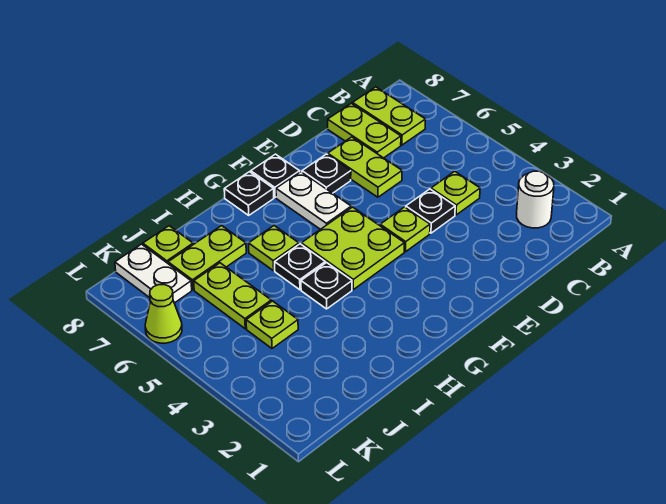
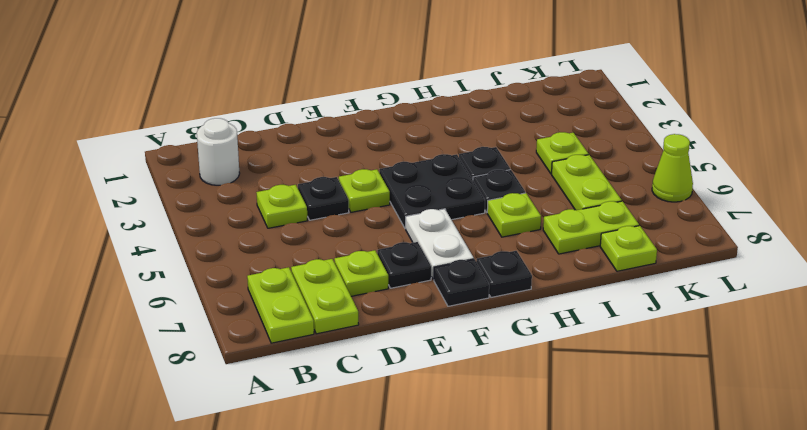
lime 1x2 plate [328,137,402,197] -> lime 1x1 plate [334,250,388,296]
lime 2x2 plate [301,207,405,289] -> black 2x2 plate [379,154,485,229]
white 1x2 plate [115,244,192,303] -> none

